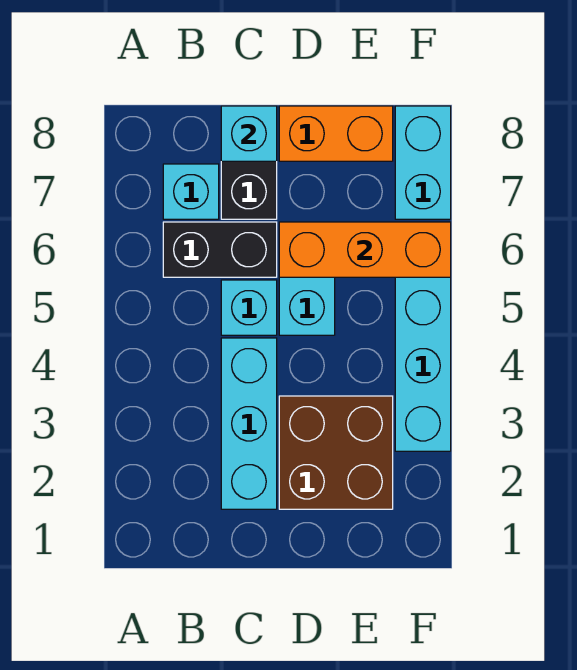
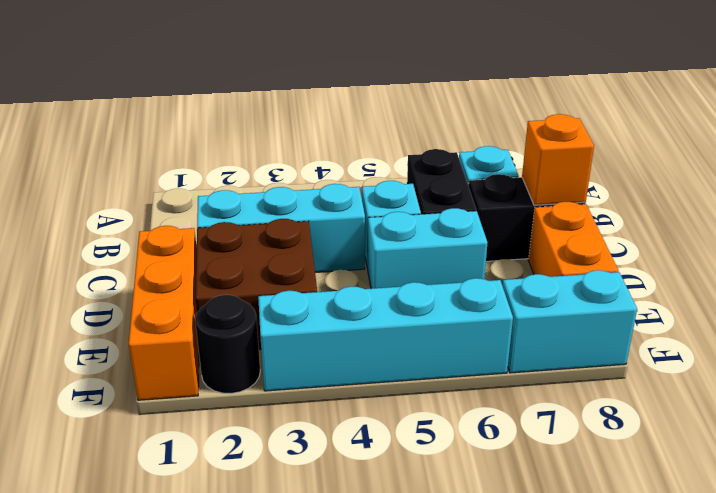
cyan 1x1 brick [221,106,277,161] -> orange 1x1 brick [522,114,594,205]
orange 1x3 brick [279,222,451,277] -> orange 1x3 brick moved to [129,226,199,400]
none -> black 1x1 round brick [195,295,260,393]

